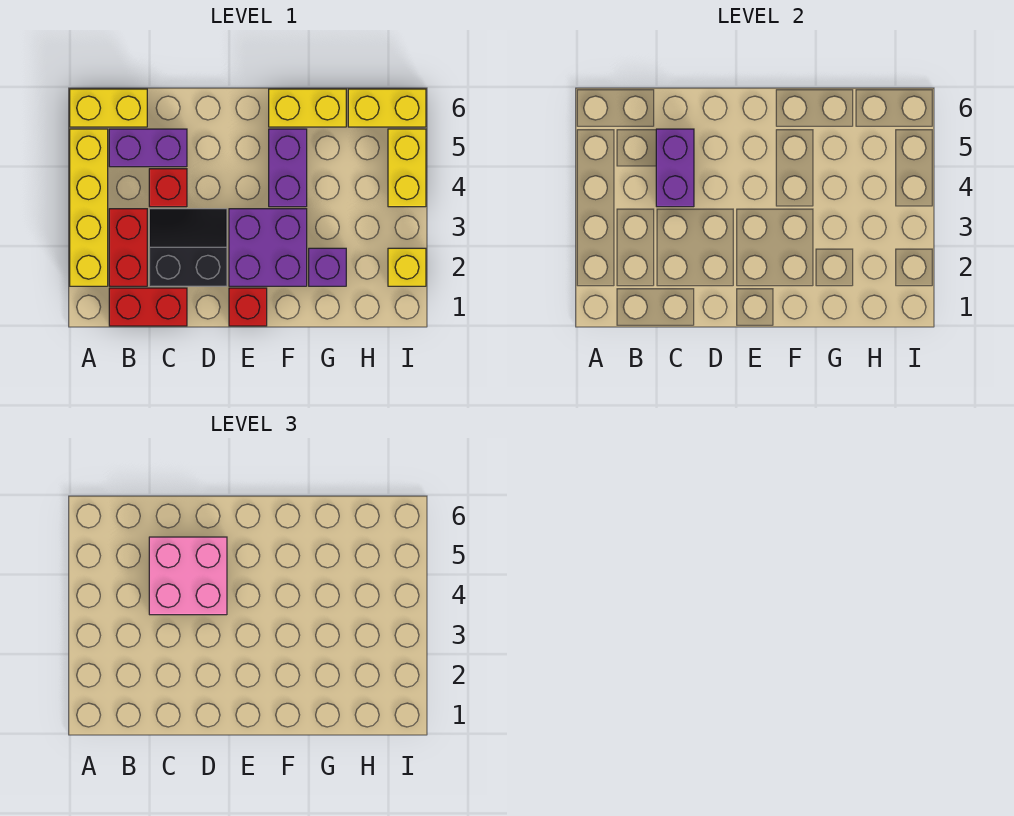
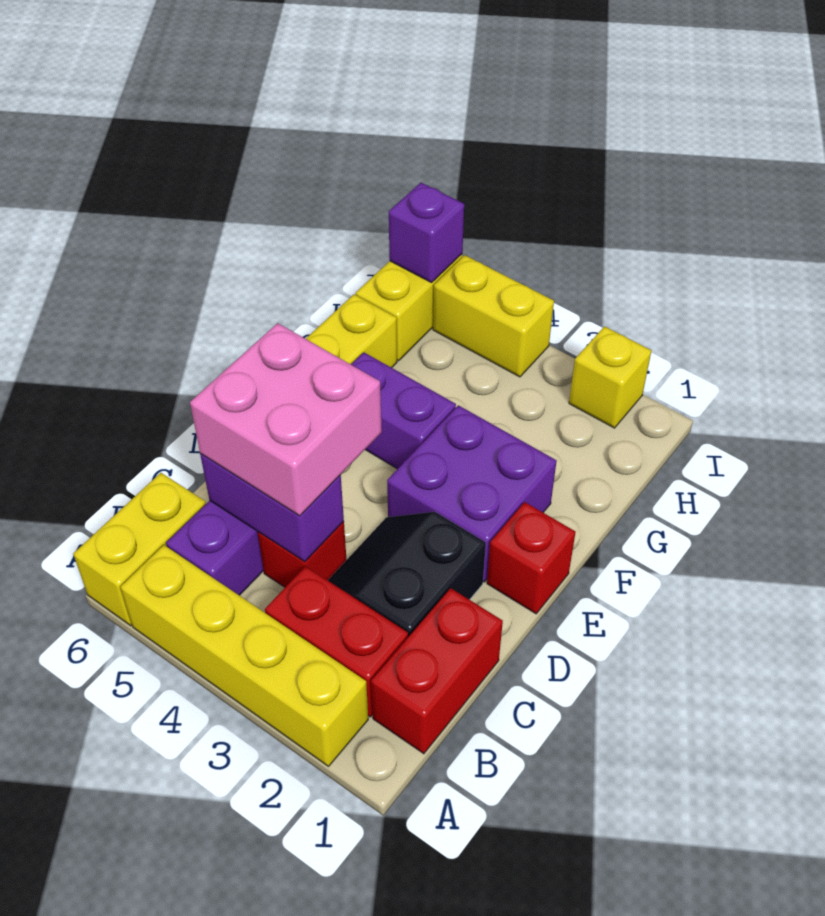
purple 1x1 brick [309,248,346,286] -> purple 1x1 brick moved to [389,183,464,283]

